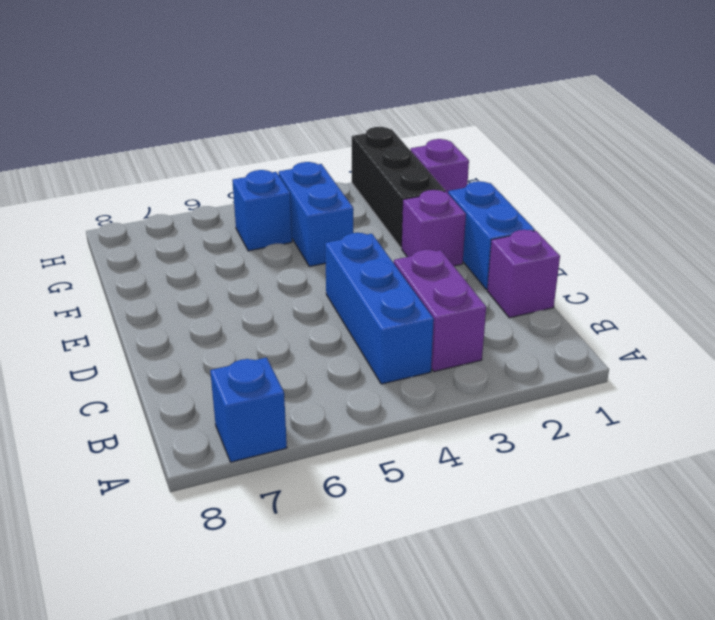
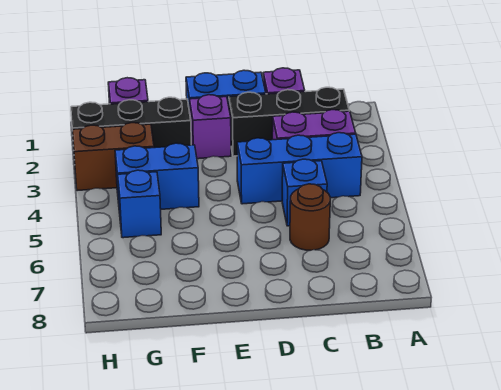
blue 1x1 brick [210,358,287,462] -> blue 1x1 brick moved to [282,159,327,226]
none -> black 1x3 brick [229,87,349,156]
none -> brown 1x1 round brick [290,184,330,250]
none -> brown 1x2 brick [72,123,154,191]

